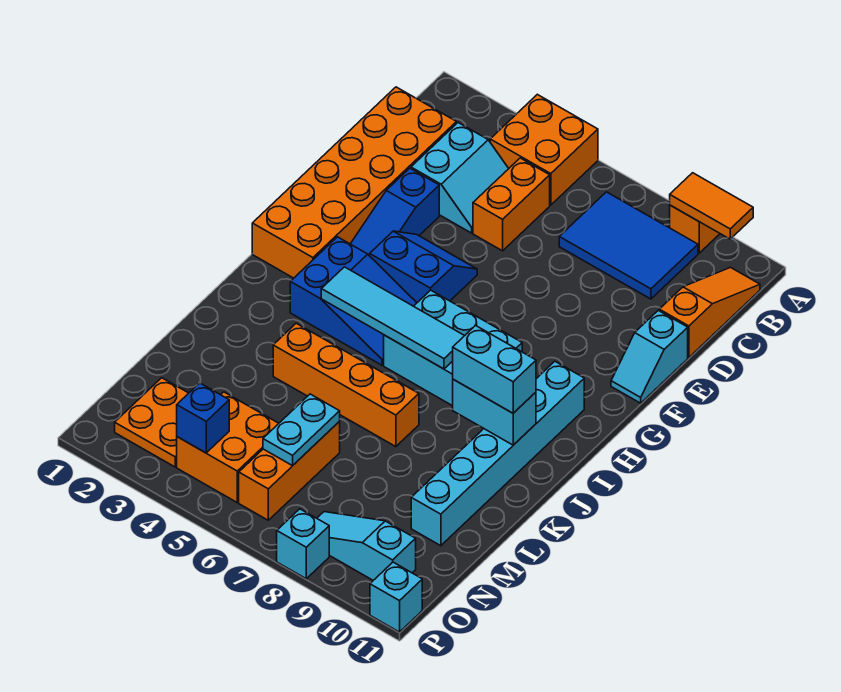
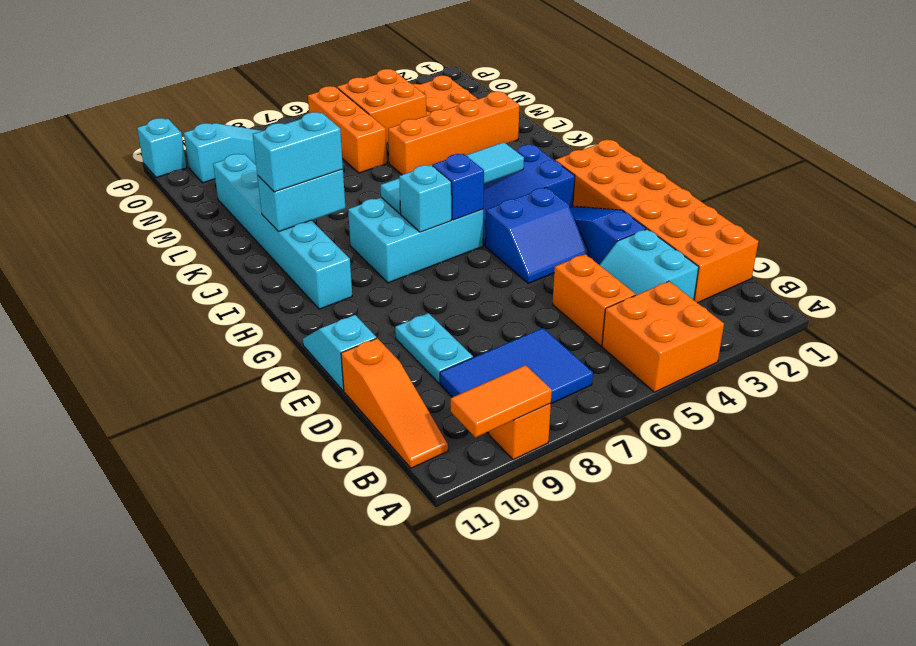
orange 1x4 brick [273,323,419,447] -> orange 1x4 brick moved to [388,91,519,175]
cyan 1x2 plate [263,394,340,466] -> cyan 1x2 plate moved to [395,313,473,383]
blue 1x1 brick [177,383,229,453] -> blue 1x1 brick moved to [433,154,484,220]
cyan 1x1 brick [277,509,329,579] -> cyan 1x1 brick moved to [399,165,451,232]

